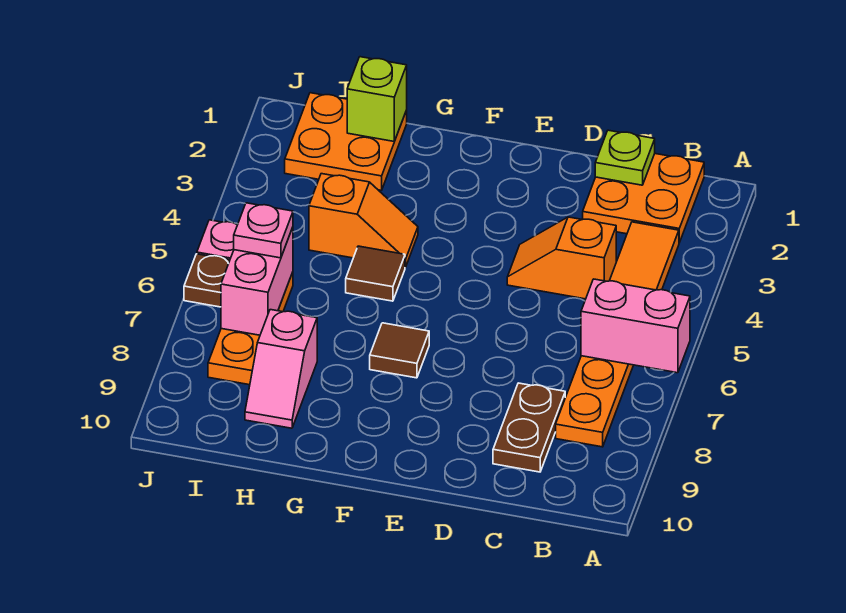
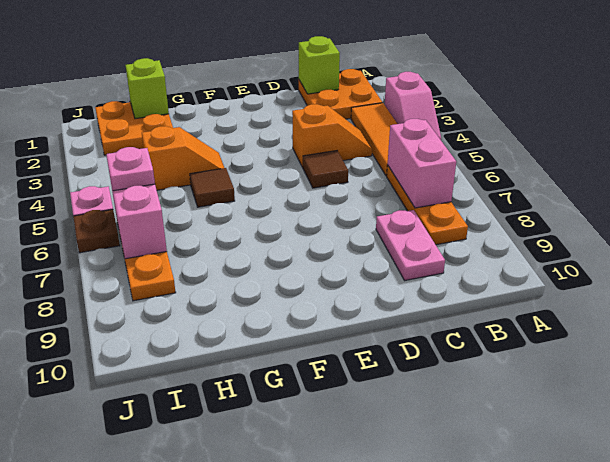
pink 1x2 brick [581,279,690,373] -> pink 1x2 brick turned to [388,119,456,208]
lime 1x1 plate [595,130,655,185] -> lime 1x1 brick [299,36,340,94]
orange 1x2 slope [507,217,616,299] -> orange 1x2 slope turned to [292,104,372,167]
brown 1x2 plate [493,383,565,472] -> pink 1x2 plate [376,210,445,280]
brown 1x1 tile [370,323,429,378] -> brown 1x1 tile moved to [303,151,348,188]
pink 1x2 slope [245,310,317,428] -> pink 1x2 slope moved to [385,72,441,140]

